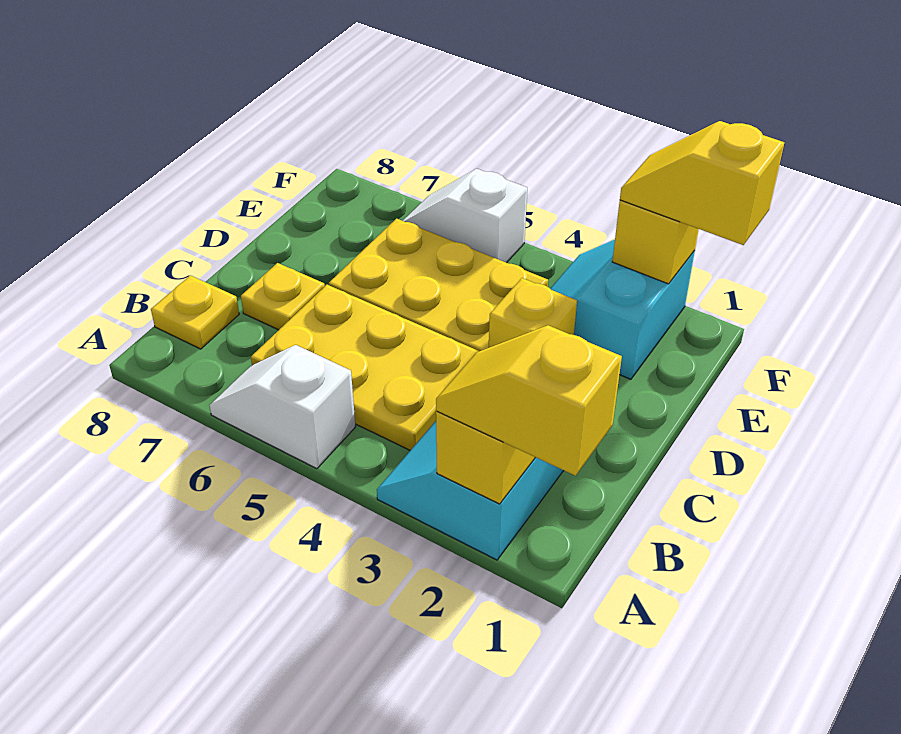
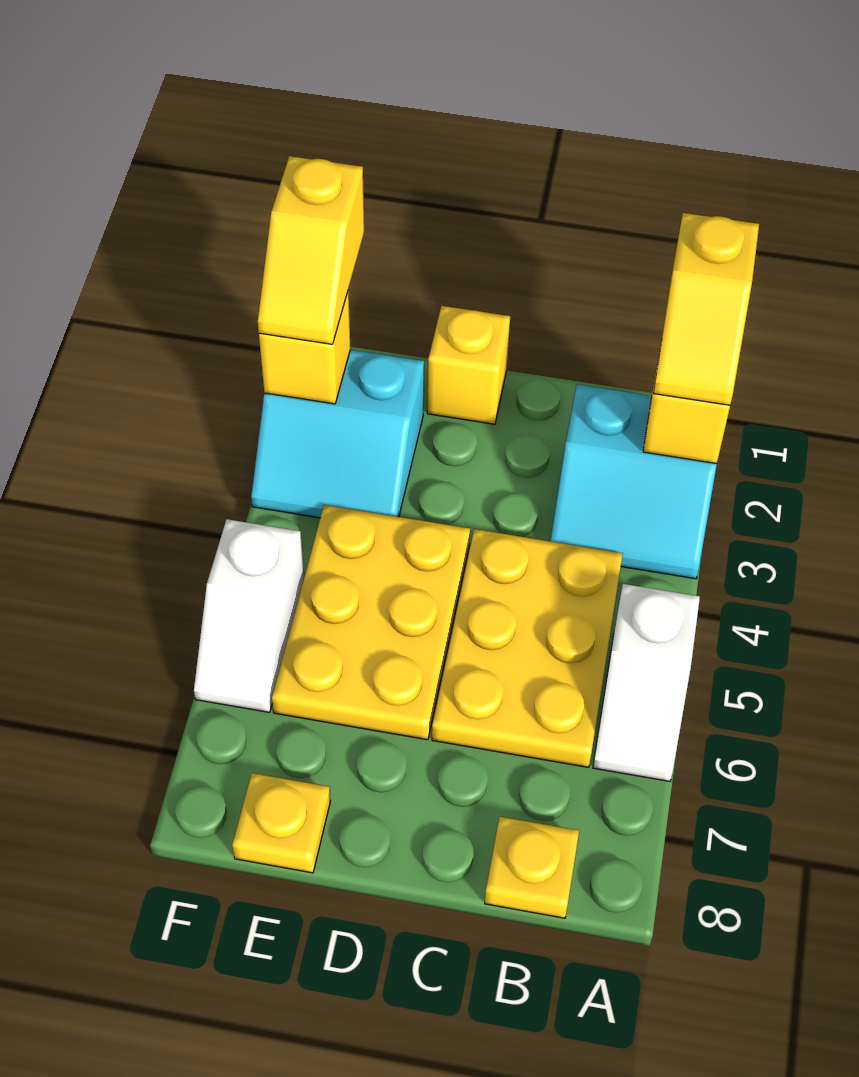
yellow 1x1 plate [241,263,325,330] -> yellow 1x1 plate moved to [232,773,330,873]
yellow 1x1 brick [489,278,577,348] -> yellow 1x1 brick moved to [427,306,510,424]

